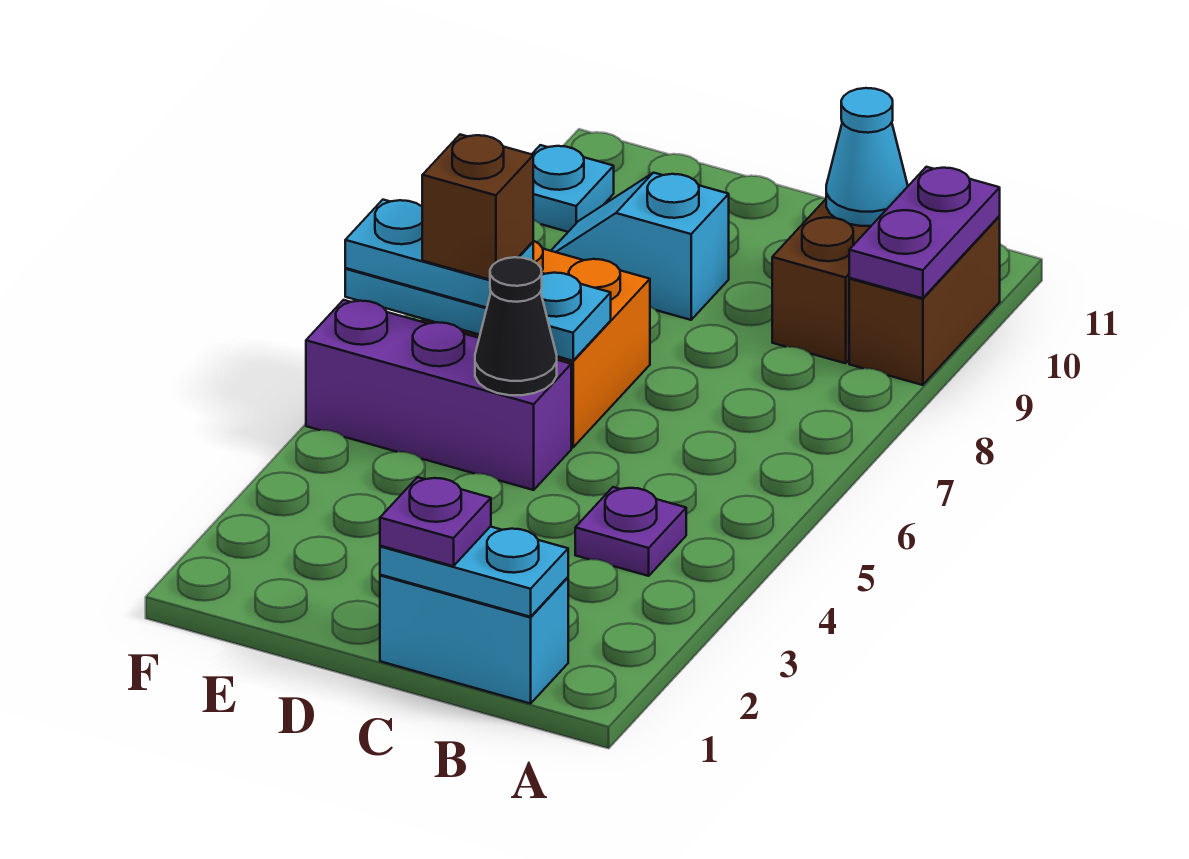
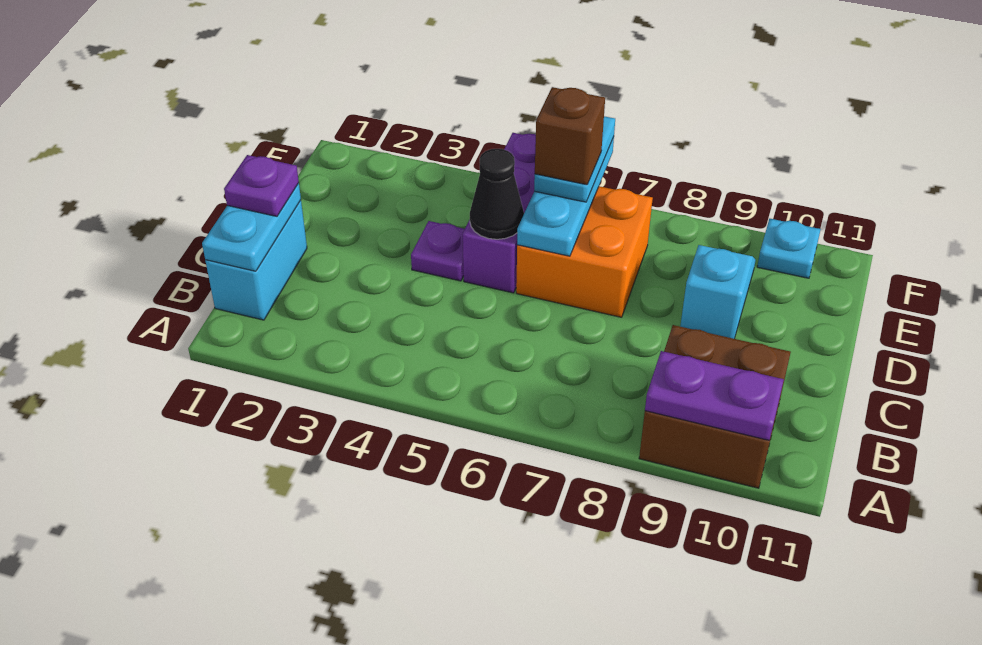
purple 1x1 plate [575,487,686,576] -> purple 1x1 plate moved to [411,221,465,281]
cyan 1x1 cone [826,88,908,226] -> none

